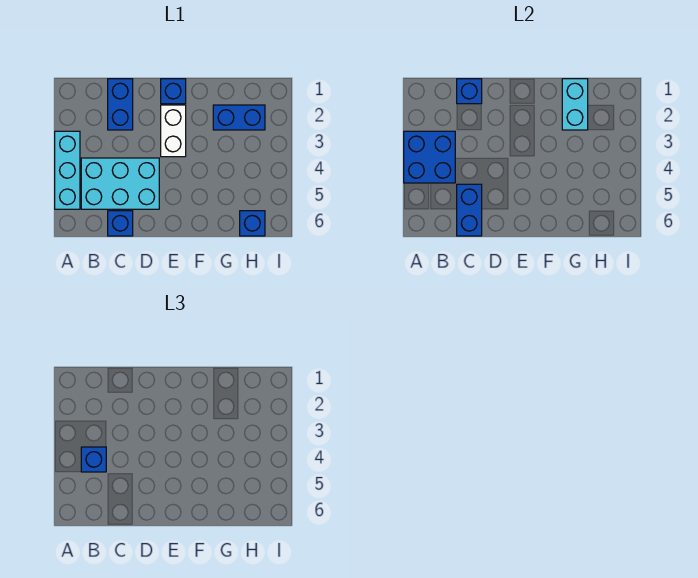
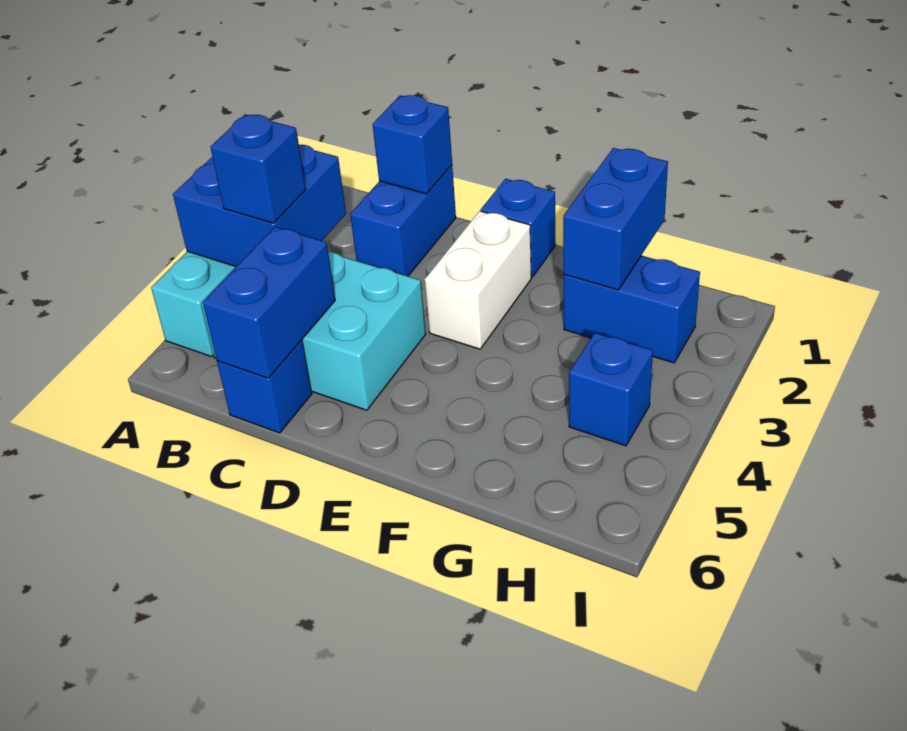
cyan 1x2 brick [562,79,588,130] -> blue 1x2 brick [563,148,668,290]
blue 1x1 brick [240,211,265,236] -> blue 1x1 brick moved to [569,333,653,446]

